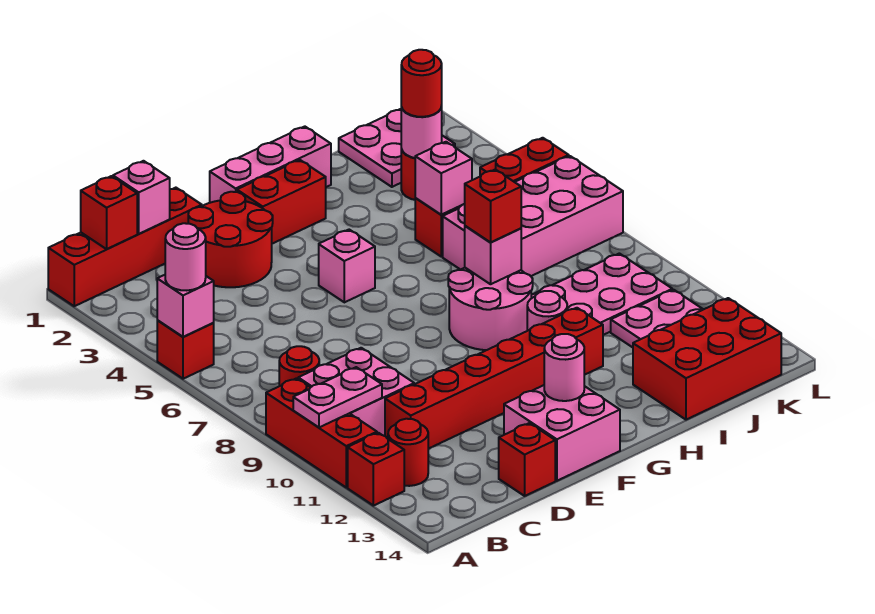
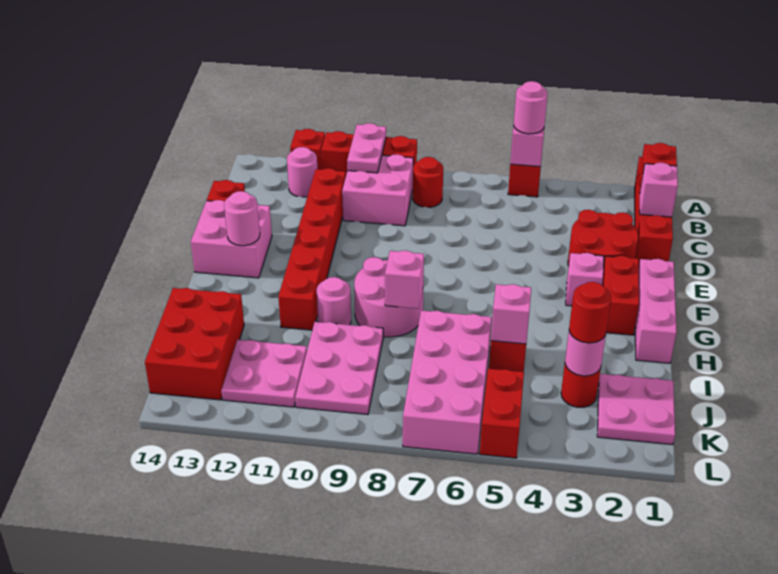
red 1x1 round brick [388,419,428,486] -> pink 1x1 round brick [287,147,317,197]
pink 1x1 brick [319,230,375,302] -> pink 1x1 brick moved to [566,253,604,306]
red 1x1 brick [465,169,521,242] -> none

